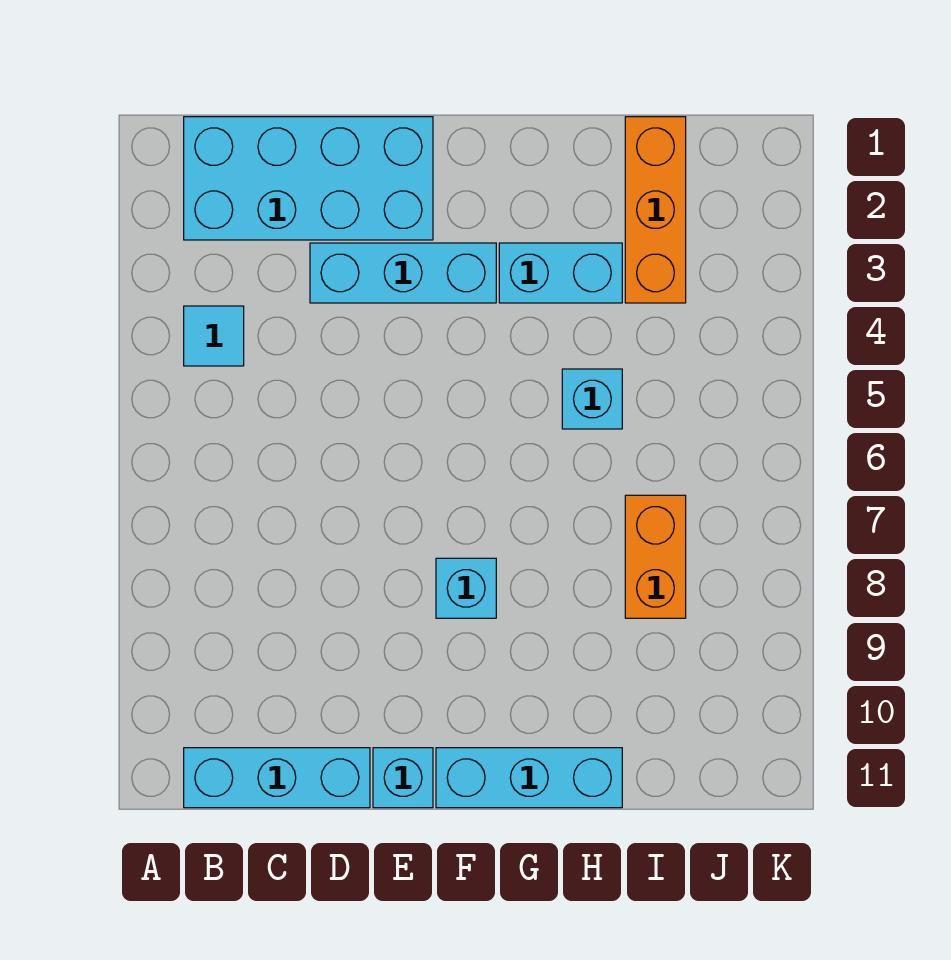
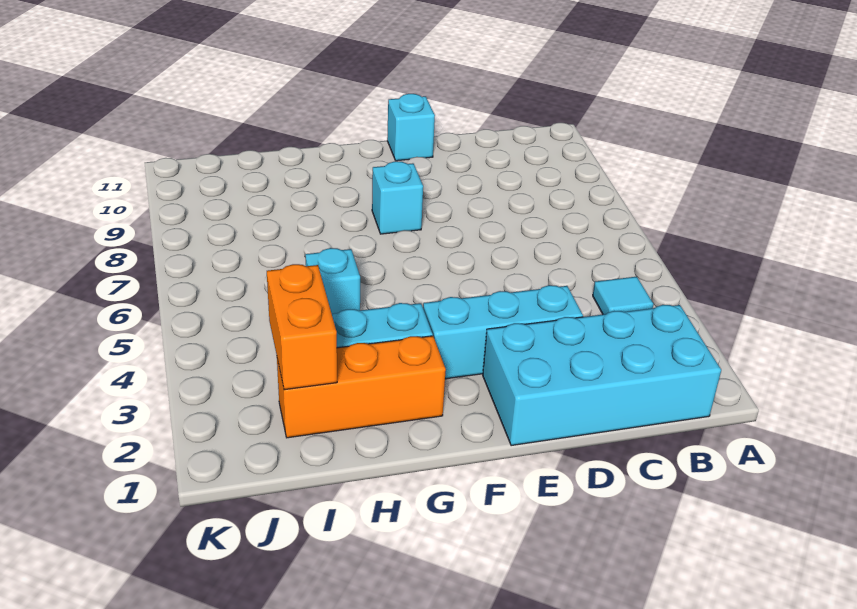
cyan 1x3 brick [184,748,370,808] -> none
cyan 1x3 brick [436,748,622,808] -> none
orange 1x3 brick [625,117,686,303] -> orange 1x3 brick turned to [277,336,446,438]
orange 1x2 brick [625,495,686,618] -> orange 1x2 brick moved to [267,264,337,390]

